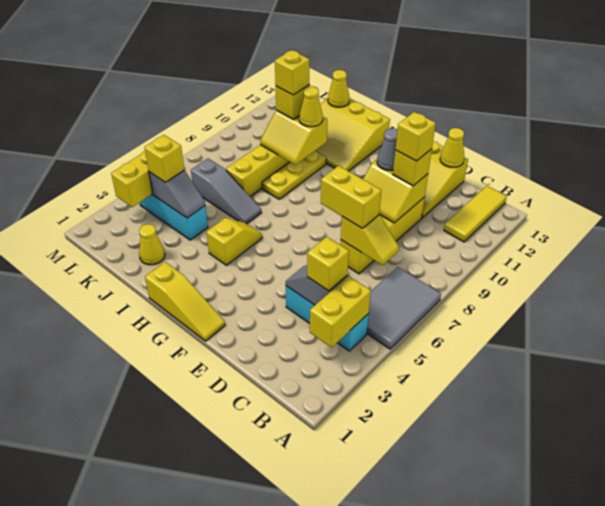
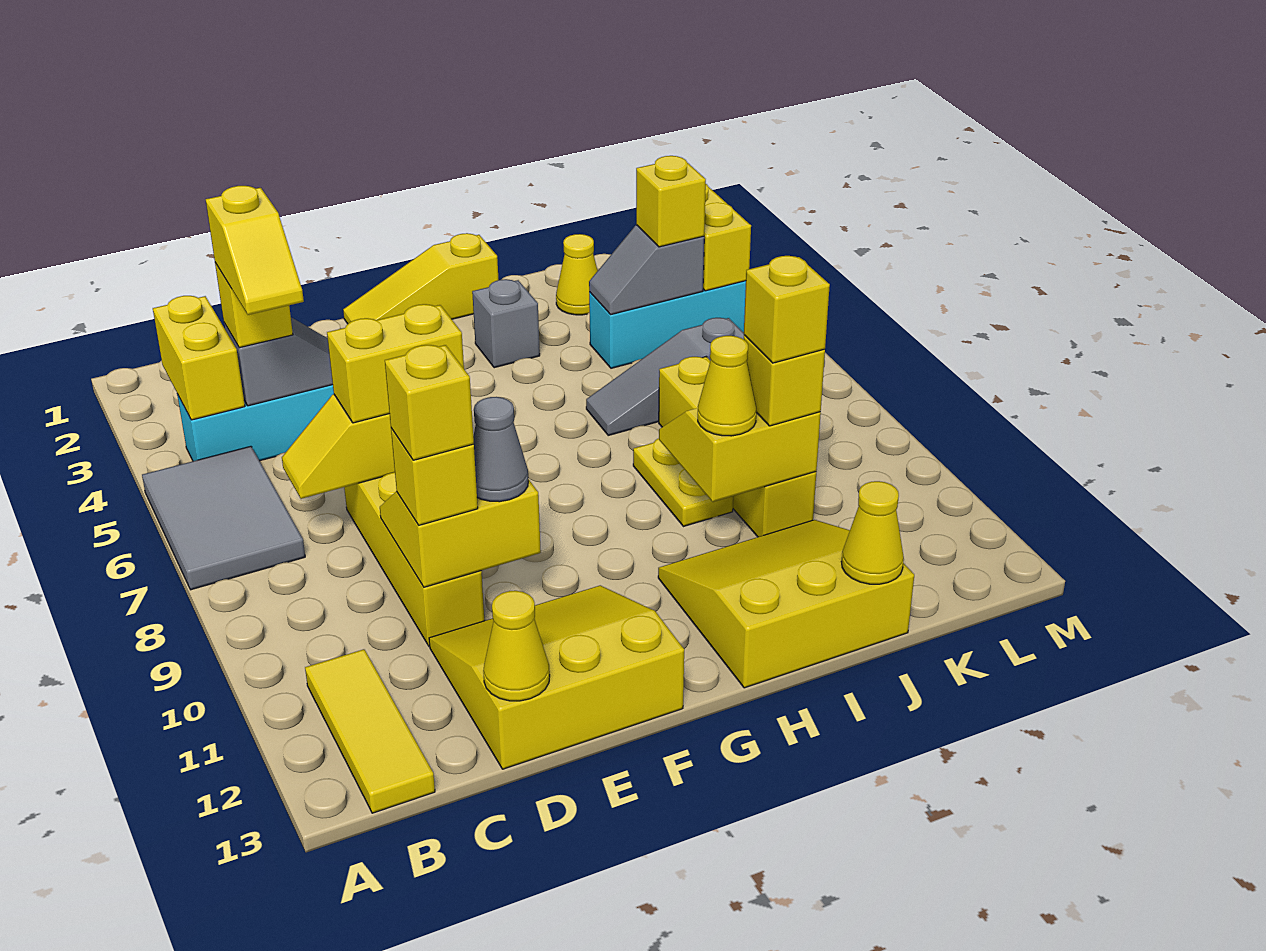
none -> grey 1x1 brick [472,279,540,368]
yellow 1x2 slope [207,218,262,265] -> yellow 1x2 slope moved to [206,186,304,315]
yellow 1x3 plate [262,151,326,199] -> yellow 1x2 plate [633,438,733,527]

